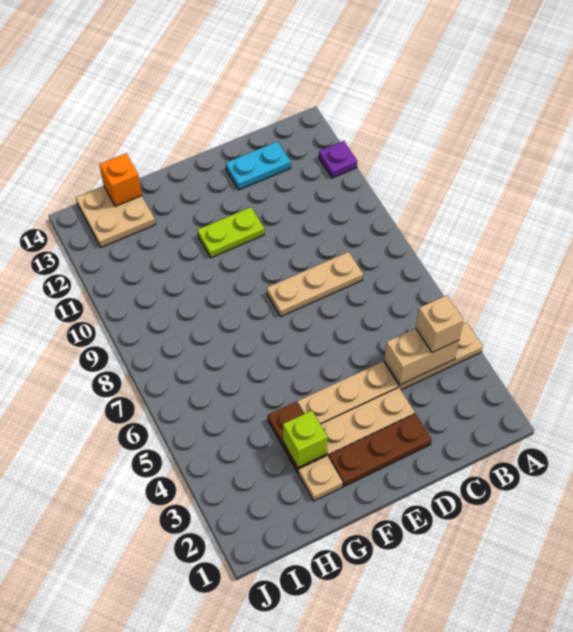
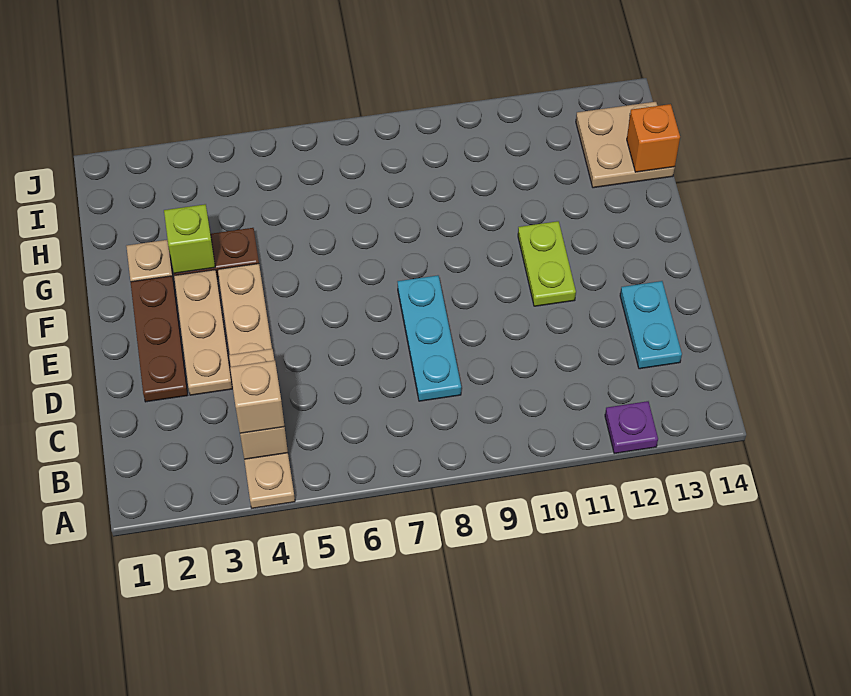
tan 1x3 plate [267,252,363,316] -> cyan 1x3 plate [398,275,461,401]

